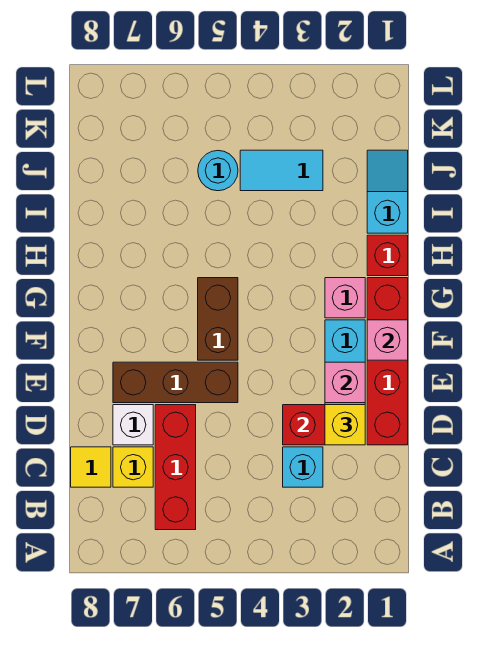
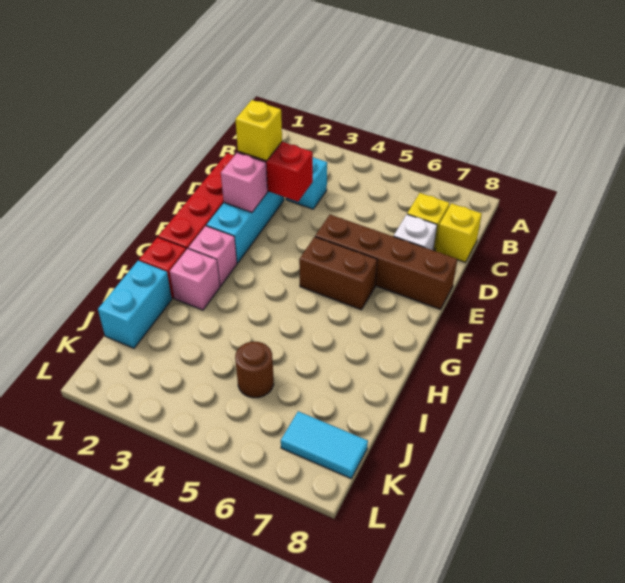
red 1x3 brick [155,405,196,530] -> none
yellow 1x1 tile [71,447,111,487] -> yellow 1x1 brick [436,203,482,262]
brown 1x3 brick [113,362,238,403] -> brown 1x4 brick [315,215,457,309]
pink 1x1 brick [367,320,408,360] -> pink 1x1 brick moved to [170,249,220,310]
brown 1x2 brick [198,278,238,360] -> brown 1x2 brick turned to [299,237,377,310]
cyan 1x2 slope [367,150,408,233] -> cyan 1x2 brick [98,261,172,348]
cyan 1x2 tile [240,150,323,191] -> cyan 1x2 tile moved to [281,411,368,478]
cyan 1x1 round brick [198,151,238,191] -> brown 1x1 round brick [235,342,274,398]

